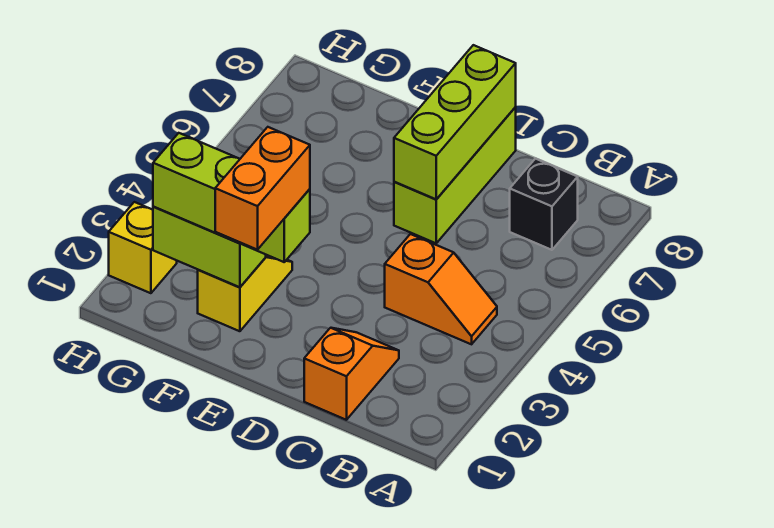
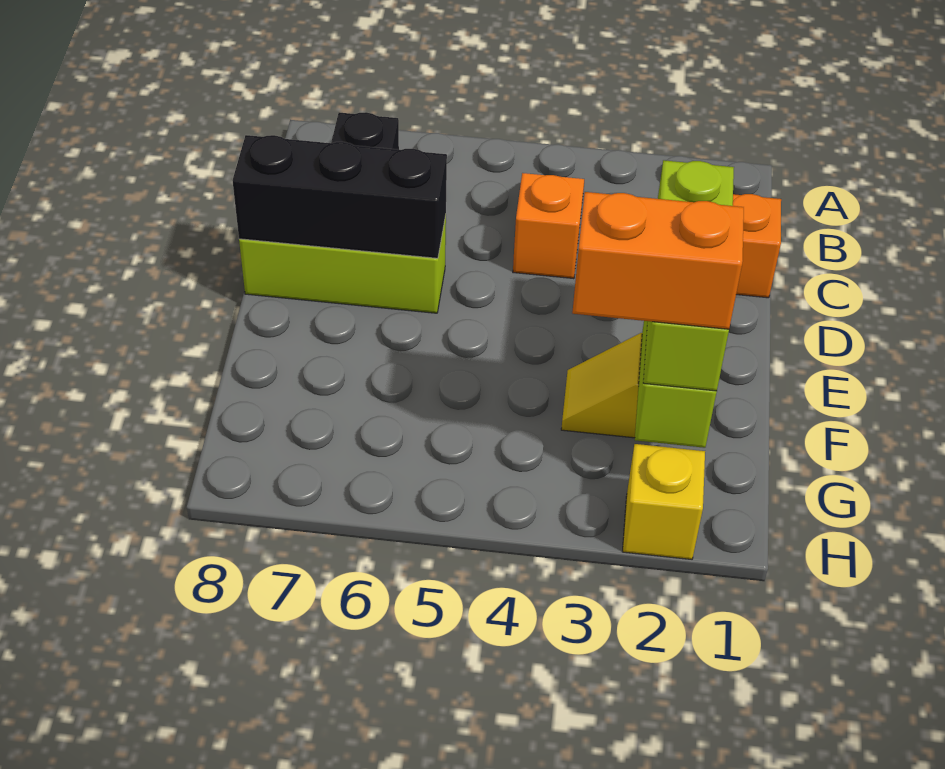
lime 1x3 brick [394,45,516,199] -> black 1x3 brick [233,135,447,258]
orange 1x2 brick [215,127,310,250] -> orange 1x2 brick moved to [572,192,744,329]

